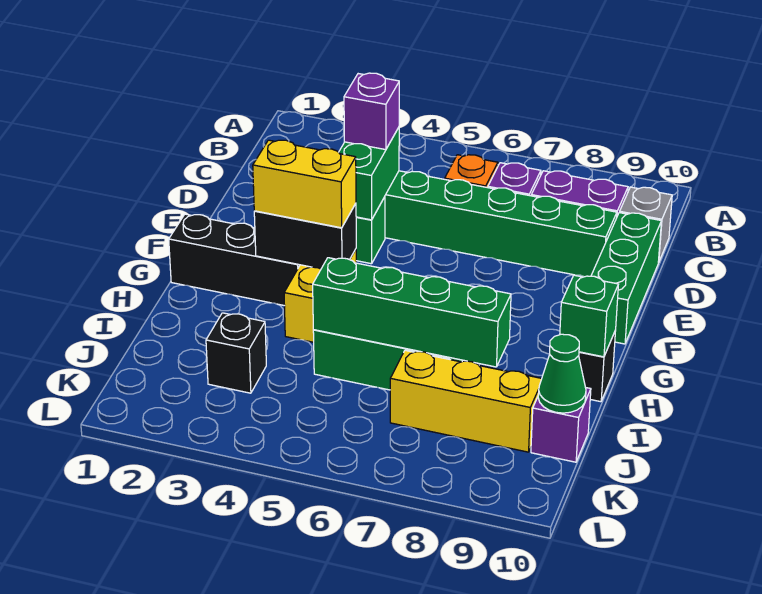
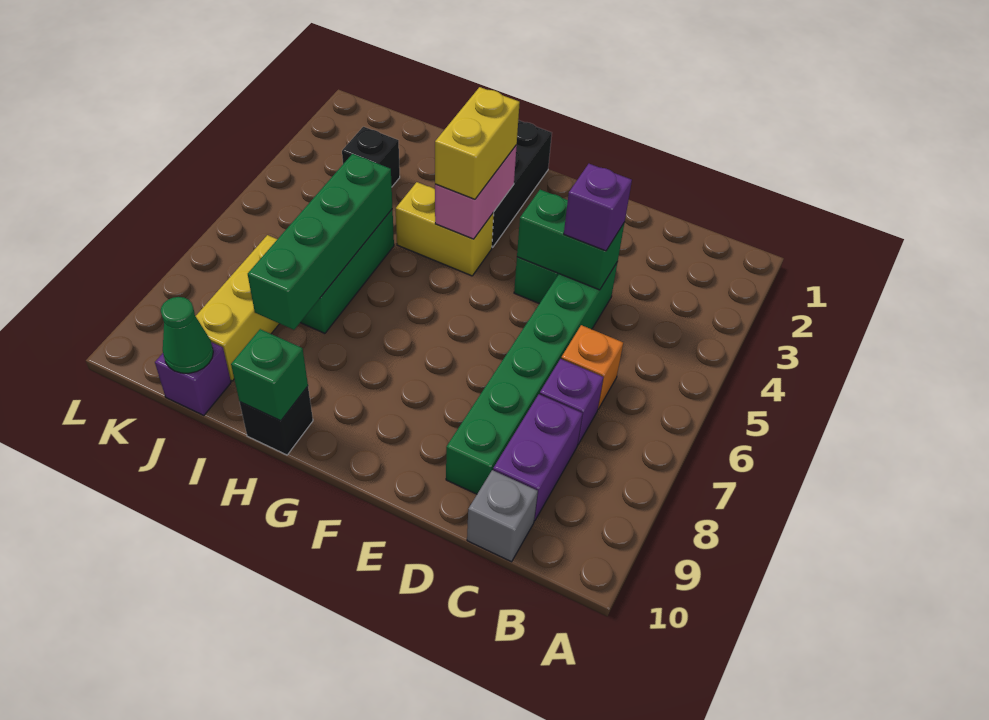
green 1x3 brick [591,213,661,344] -> none
black 1x2 brick [254,204,356,269] -> pink 1x2 brick [435,145,517,239]

